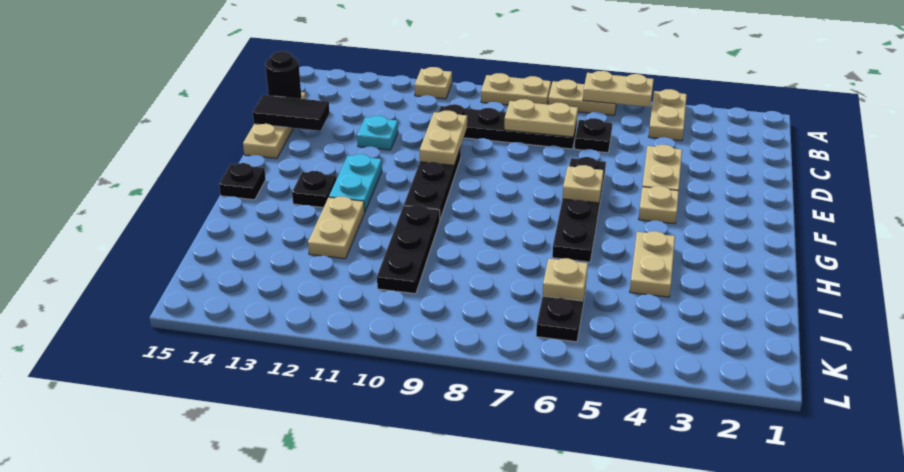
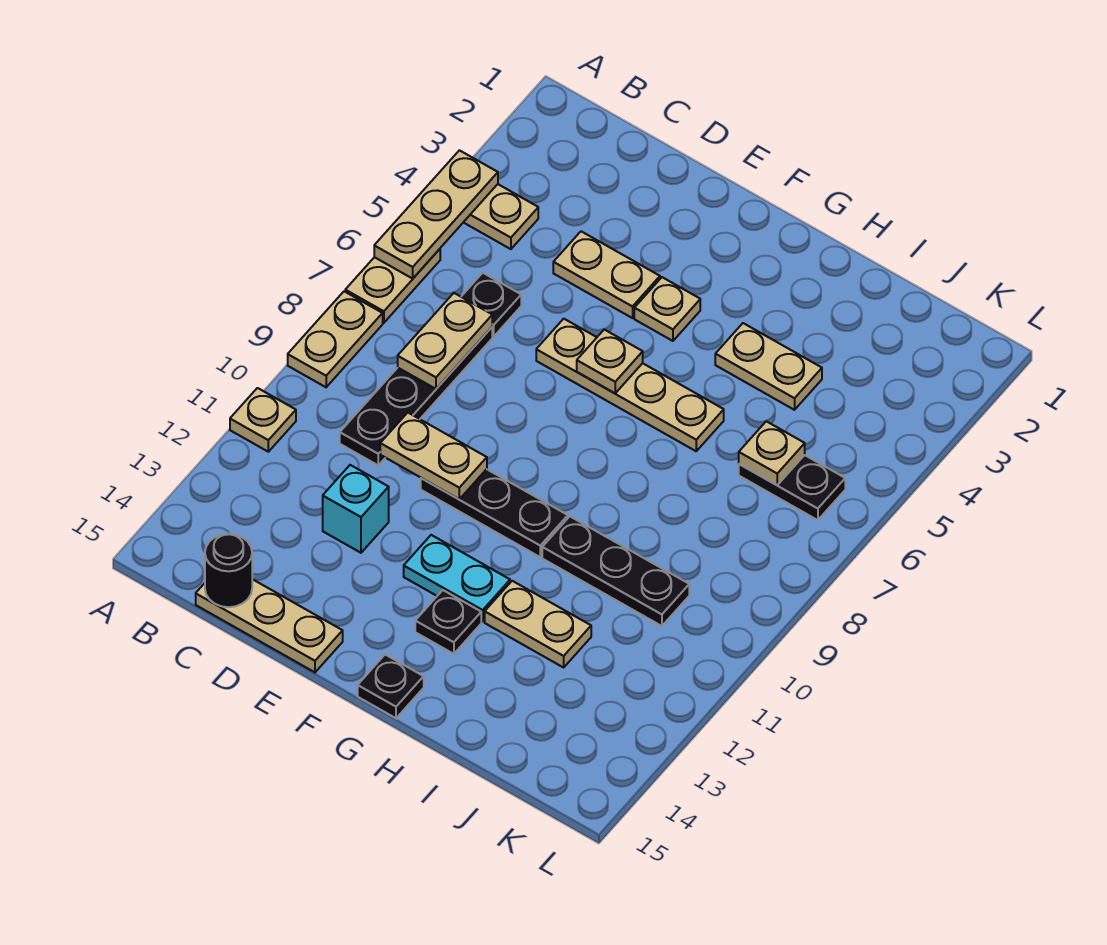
tan 1x2 plate [583,71,654,107] -> tan 1x3 plate [374,150,498,279]
cyan 1x1 plate [357,116,398,150] -> cyan 1x1 brick [323,465,389,553]
black 1x2 tile [253,95,330,131] -> none
black 1x4 plate [552,157,606,262] -> tan 1x4 plate [536,319,724,451]

